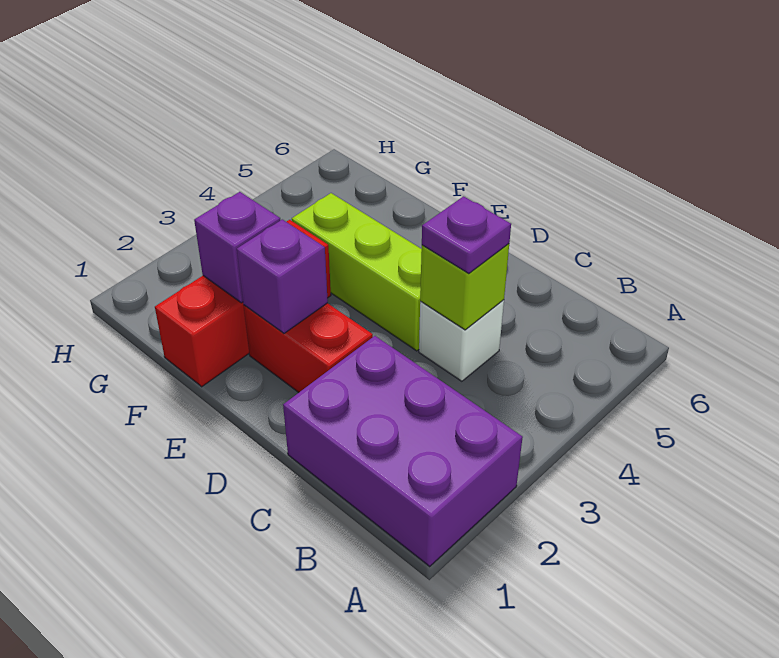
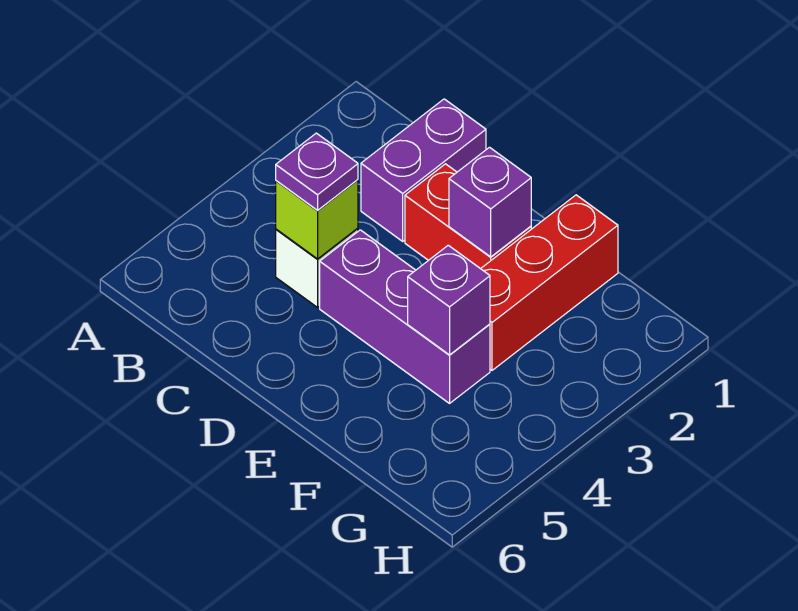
purple 2x3 brick [283,336,523,566] -> purple 1x2 brick [361,99,486,241]
lime 1x3 brick [292,193,422,351] -> purple 1x3 brick [320,230,490,403]
purple 1x1 brick [194,192,280,303] -> purple 1x1 brick moved to [408,245,490,355]

